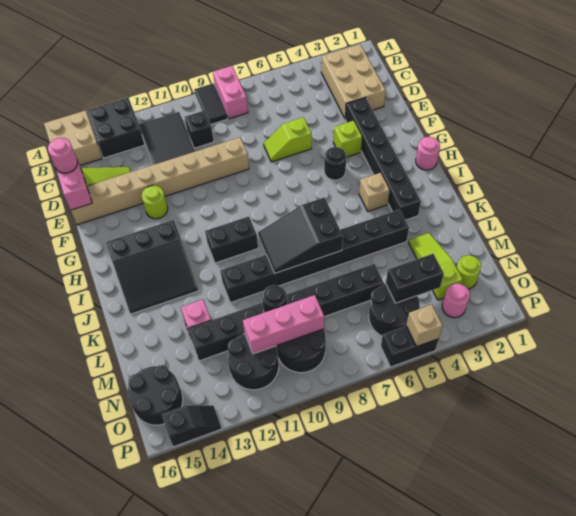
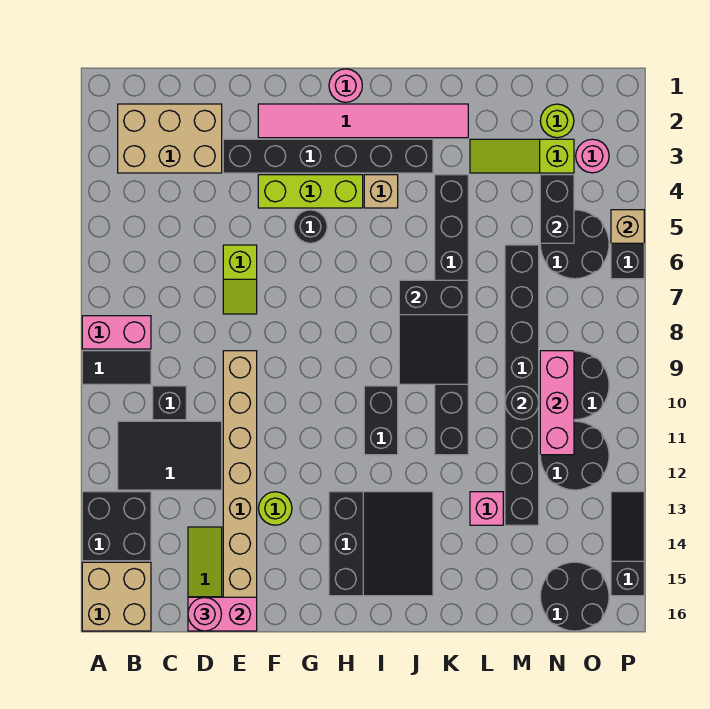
none -> pink 1x6 tile [258,104,468,138]
lime 1x1 brick [333,121,362,157] -> lime 1x3 brick [258,175,363,208]
black 1x2 slope [162,405,222,447] -> black 1x3 slope [611,492,644,596]

